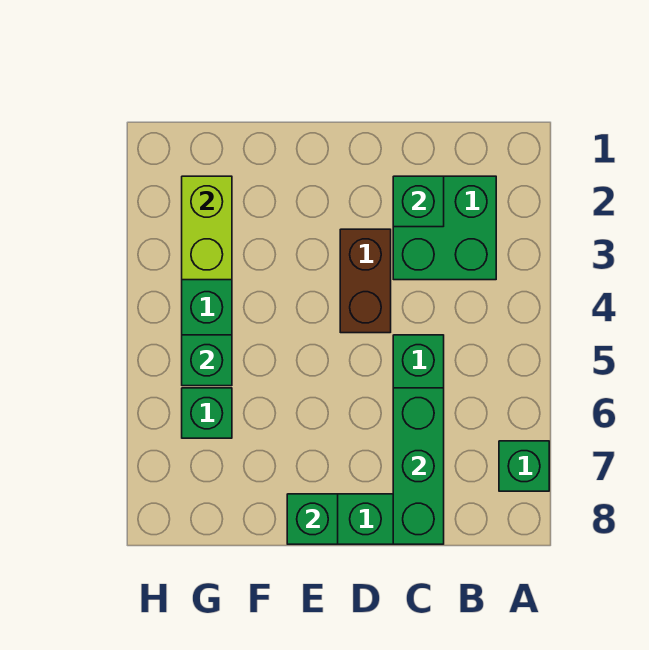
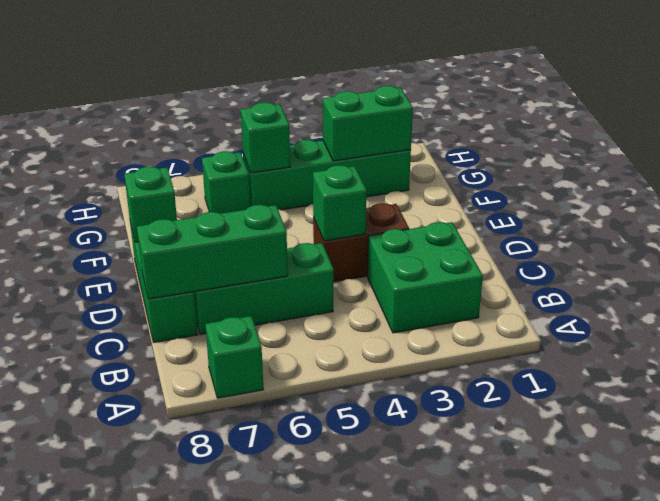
green 1x1 brick [393,176,444,227] -> green 1x1 brick moved to [313,165,367,241]
lime 1x2 brick [182,176,232,280] -> green 1x2 brick [323,86,413,161]

